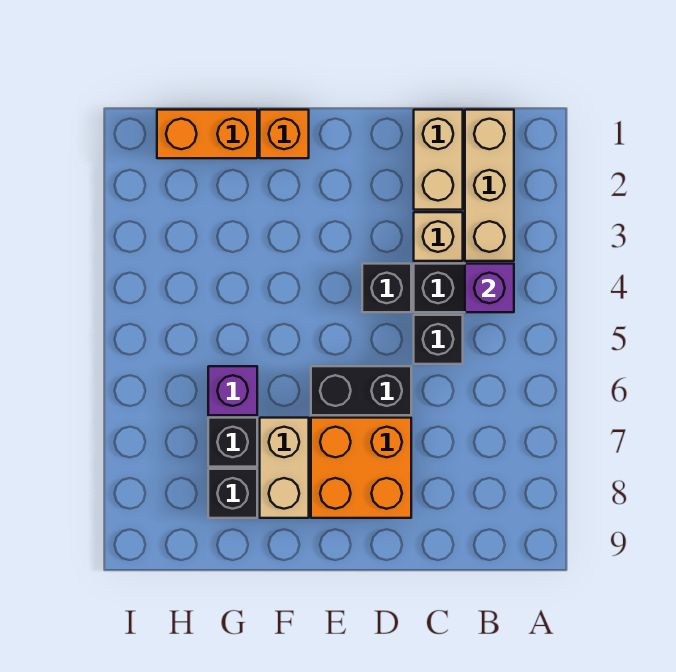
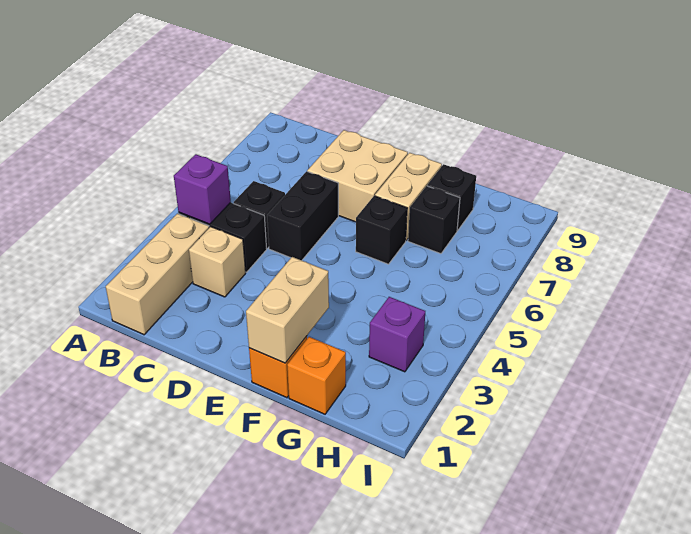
tan 1x2 brick [414,110,463,210] -> tan 1x2 brick moved to [246,257,329,363]
black 1x1 brick [362,264,411,312] -> black 1x1 brick moved to [356,196,407,264]
black 1x2 brick [311,366,411,415] -> black 1x2 brick turned to [267,171,338,260]
orange 2x2 brick [311,418,411,518] -> tan 2x2 brick [307,130,408,222]
orange 1x2 brick [157,110,257,158] -> orange 1x1 brick [287,337,346,414]
purple 1x1 brick [208,366,257,415] -> purple 1x1 brick moved to [369,297,425,372]

